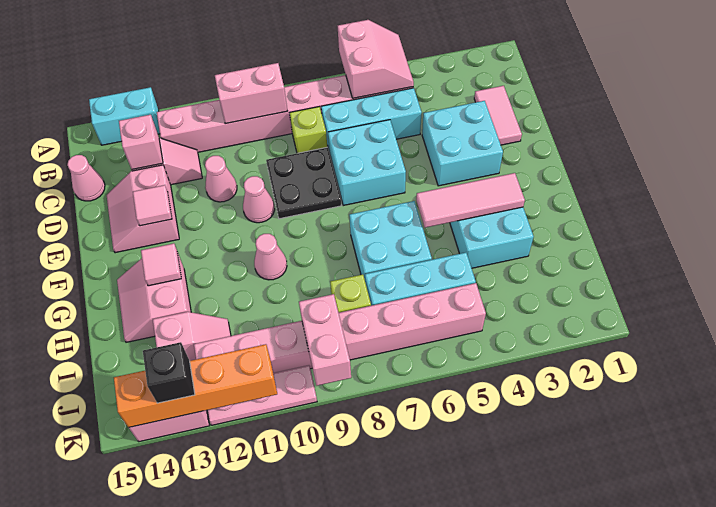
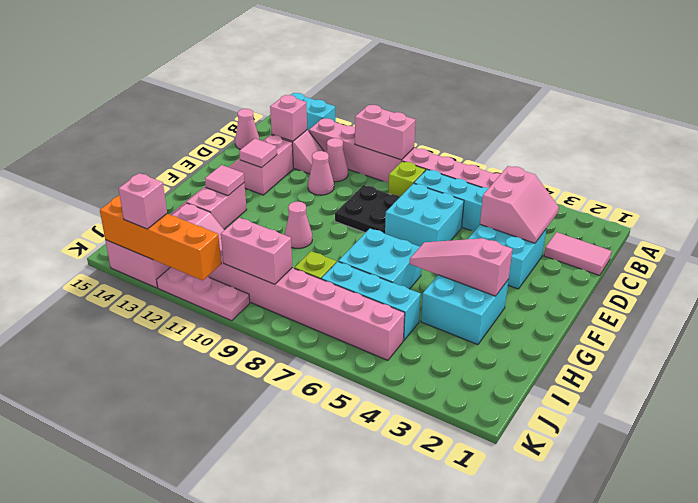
pink 2x2 slope [338,20,414,98] -> pink 2x2 slope moved to [480,166,559,243]
pink 1x2 tile [474,86,522,145] -> pink 1x2 tile turned to [544,232,611,275]
pink 1x1 cone [243,176,275,223] -> pink 1x1 cone moved to [327,138,348,182]
pink 1x3 tile [416,173,525,228] -> pink 1x3 slope [410,238,512,296]
pink 1x2 brick [299,294,351,386] -> pink 1x2 brick turned to [221,218,292,284]
black 1x1 brick [143,342,195,403] -> pink 1x1 brick [119,173,167,229]

